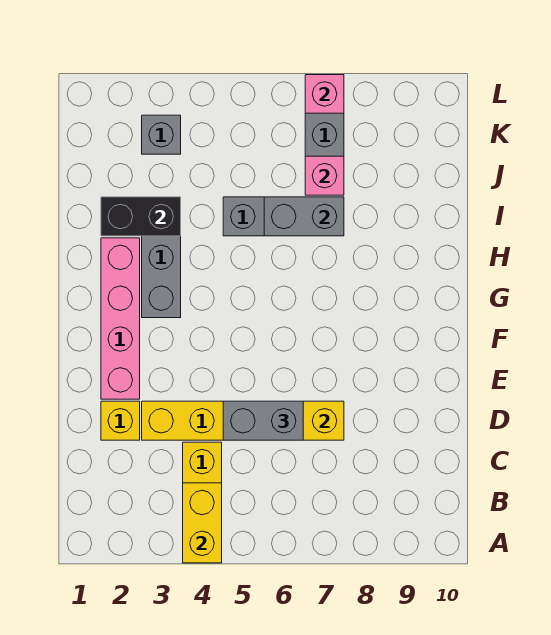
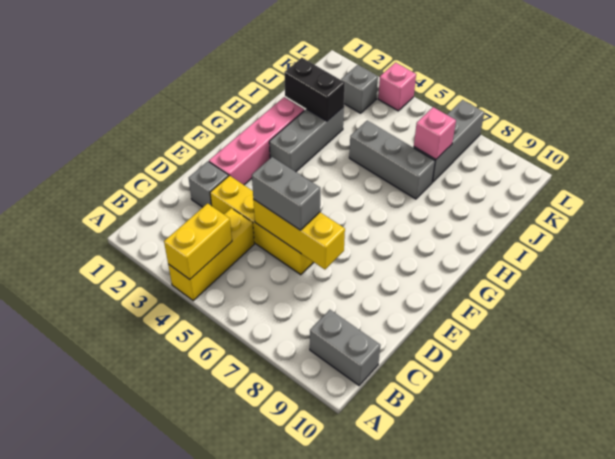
yellow 1x1 brick [101,401,140,440] -> grey 1x1 brick [189,161,228,207]
grey 1x2 brick [264,197,344,236] -> grey 1x2 brick moved to [310,310,380,385]
pink 1x1 brick [305,75,344,113] -> pink 1x1 brick moved to [378,63,416,111]

